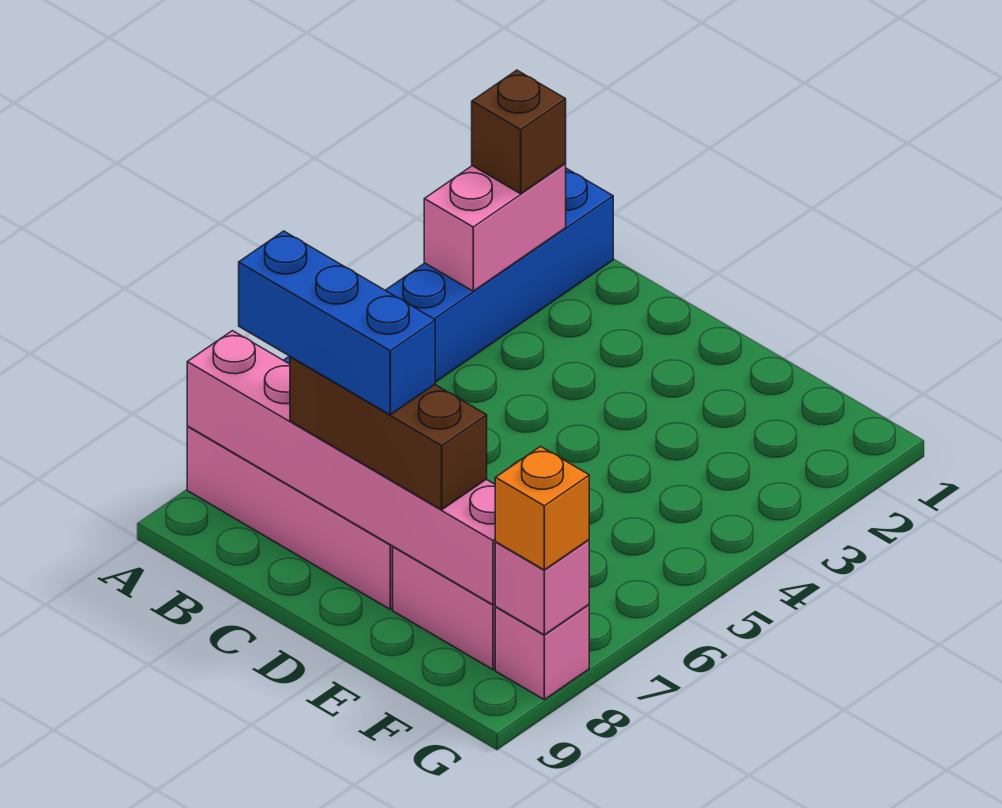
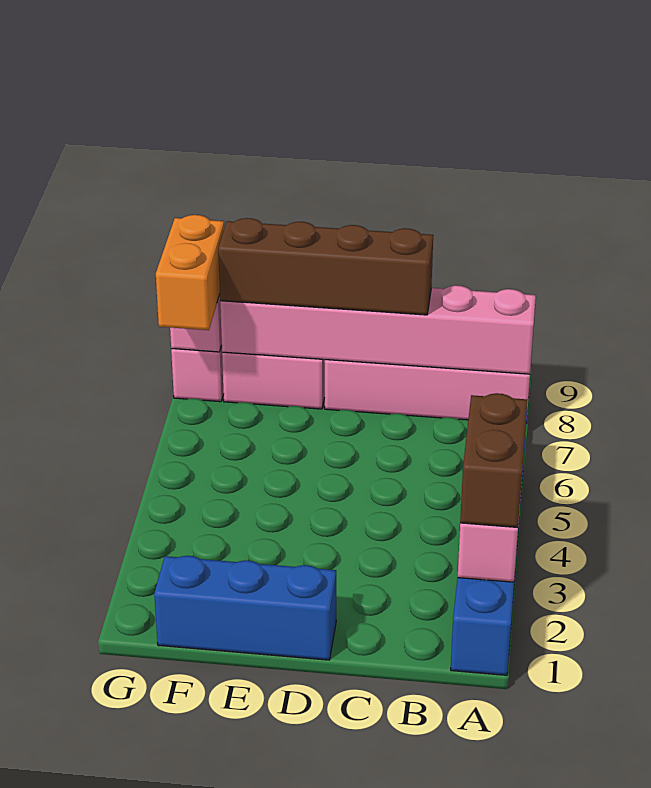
brown 1x1 brick [472,70,566,194] -> brown 1x2 brick [460,393,527,527]
blue 1x3 brick [239,231,435,415] -> blue 1x3 brick moved to [154,556,336,660]
brown 1x3 brick [290,357,487,510] -> brown 1x4 brick [218,218,433,315]
orange 1x1 brick [495,446,589,570] -> orange 1x2 brick [156,215,224,330]

